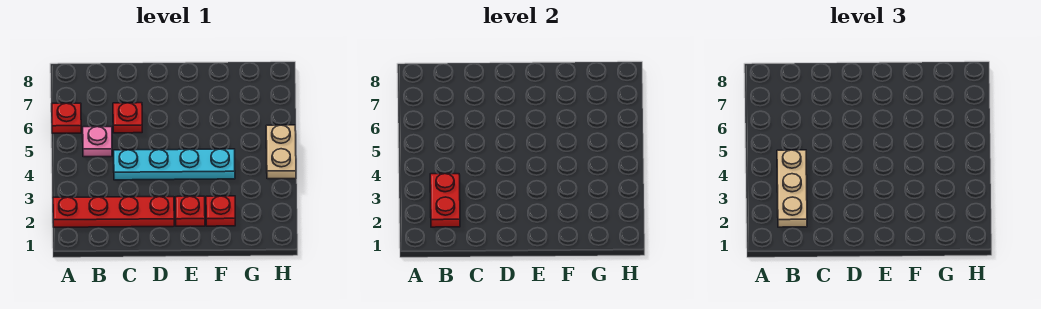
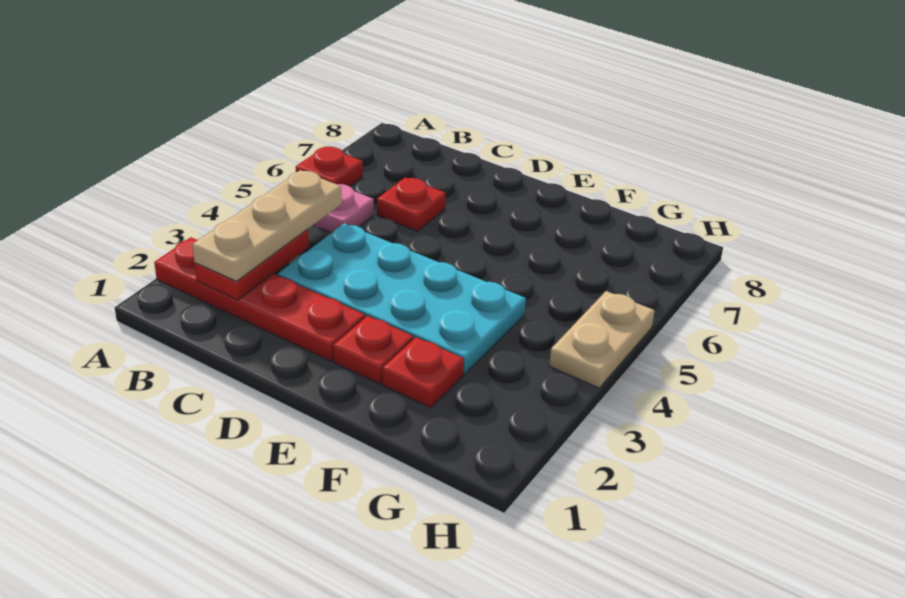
cyan 1x4 plate [114,149,235,180] -> cyan 2x4 plate [278,223,526,375]

